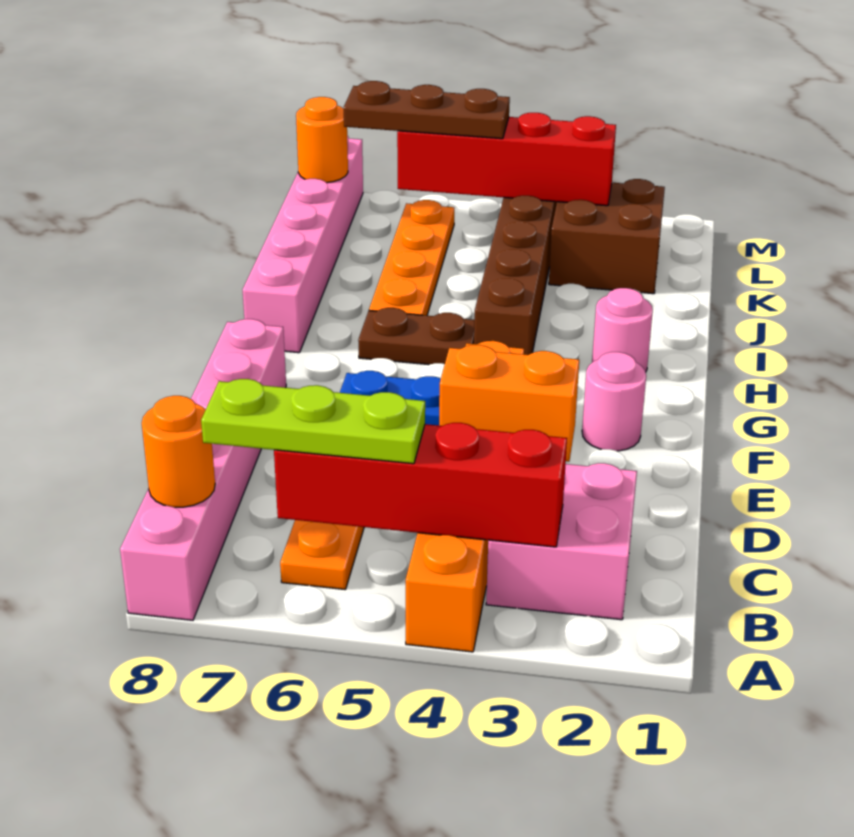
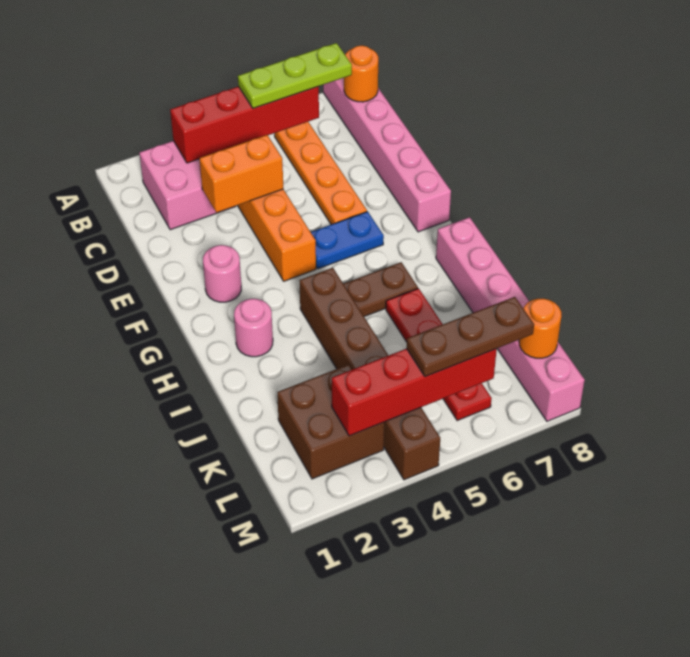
orange 1x4 plate [369,200,454,316] -> red 1x4 plate [386,288,492,421]

